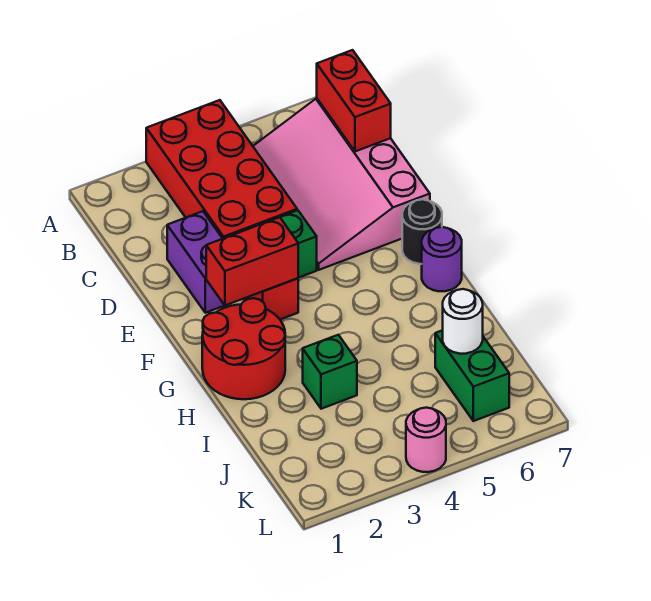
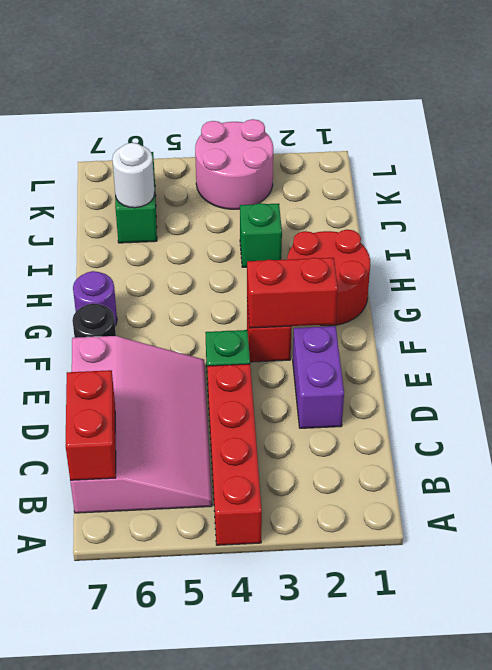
red 2x4 brick [146,100,297,238] -> red 1x4 brick [207,364,262,545]
pink 1x1 round brick [406,408,446,472] -> pink 2x2 round brick [195,119,273,209]

